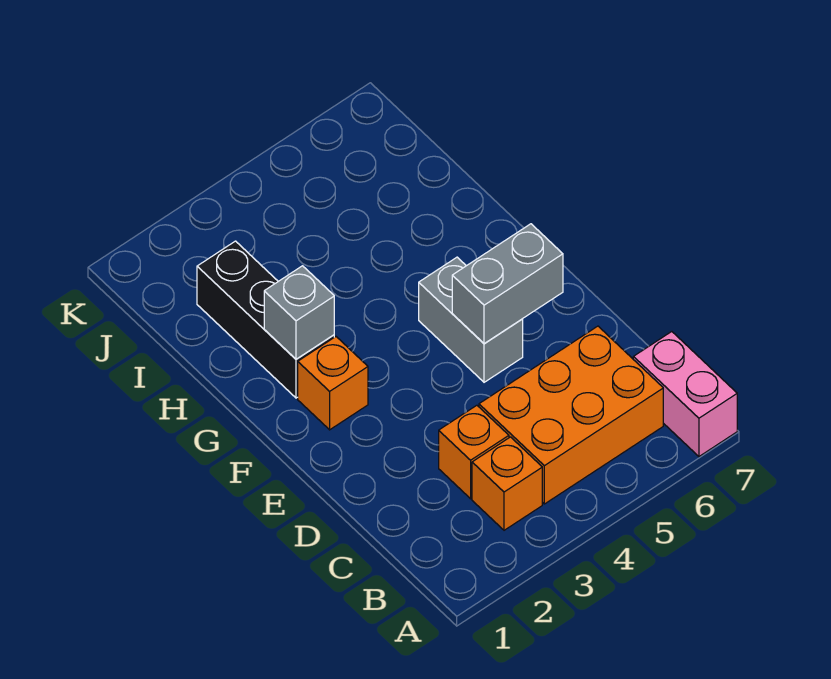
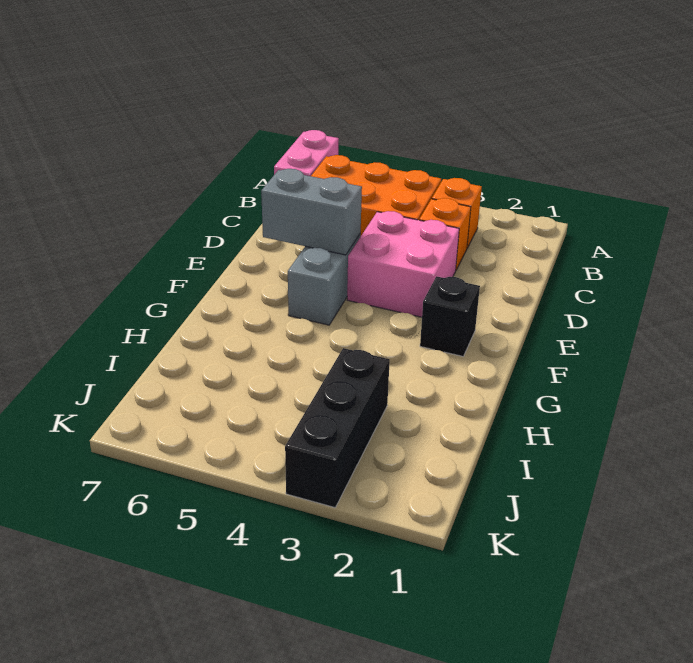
none -> pink 2x2 brick [347,211,459,317]
orange 1x1 brick [298,337,368,430] -> black 1x1 brick [420,276,480,356]
black 1x3 brick [197,241,334,398] -> black 1x3 brick moved to [285,348,390,508]
grey 1x1 brick [264,266,334,359] -> none

